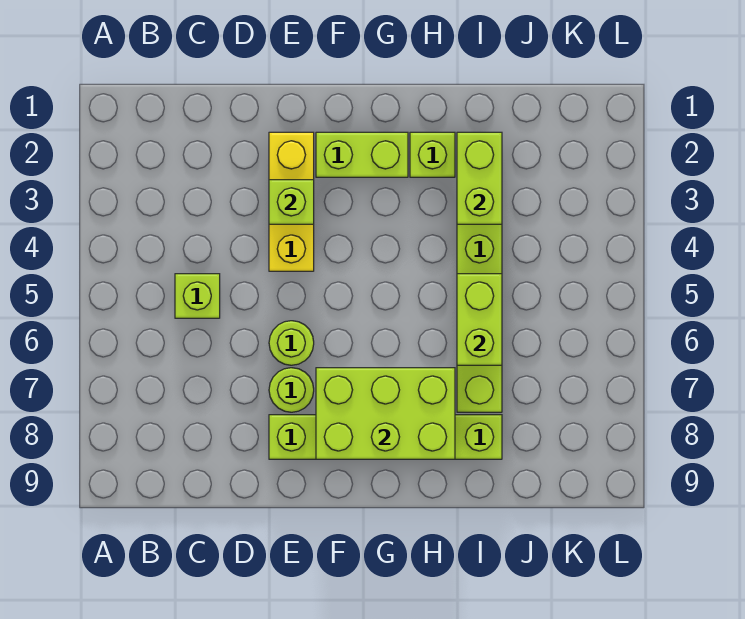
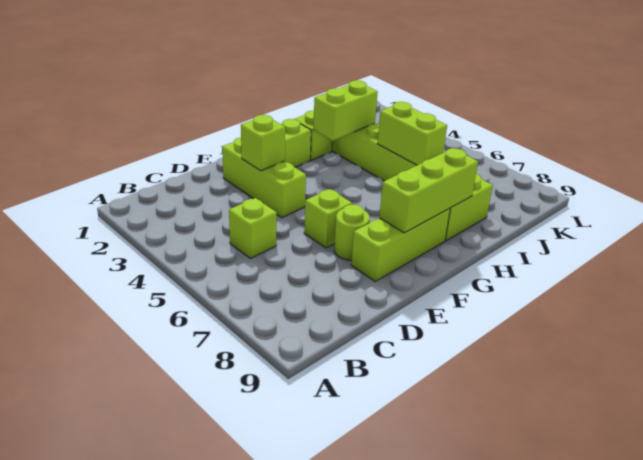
yellow 1x3 brick [269,132,314,271] -> lime 1x3 brick [222,137,306,218]
lime 1x1 round brick [269,321,314,365] -> lime 1x1 brick [304,189,352,248]
lime 2x3 brick [316,368,455,459] -> lime 1x3 brick [379,148,478,233]
lime 1x2 brick [457,132,502,224] -> lime 1x2 brick turned to [313,80,378,141]

